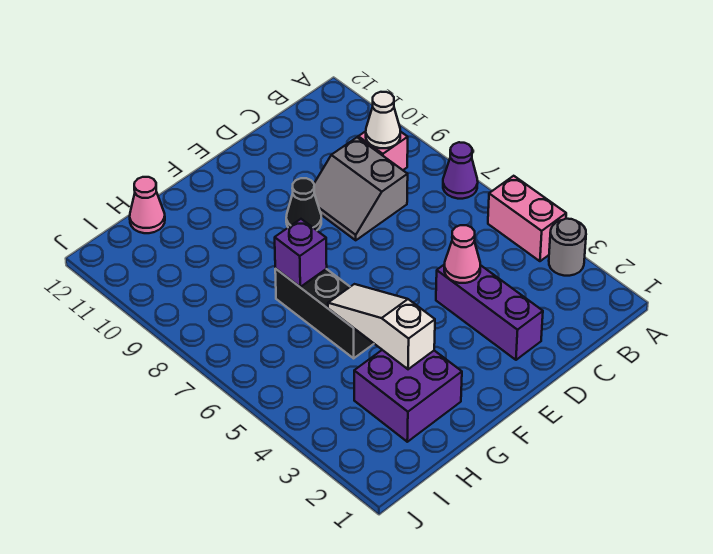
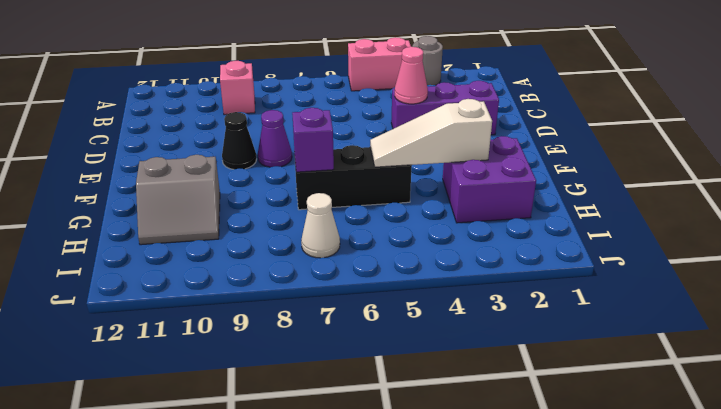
purple 1x1 cone [443,142,478,199] -> purple 1x1 cone moved to [258,110,292,167]
white 1x1 cone [366,92,400,148] -> white 1x1 cone moved to [301,193,340,258]
grey 2x2 slope [314,137,408,240] -> grey 2x2 slope moved to [136,155,220,245]
pink 1x1 cone [130,177,165,233] -> none

